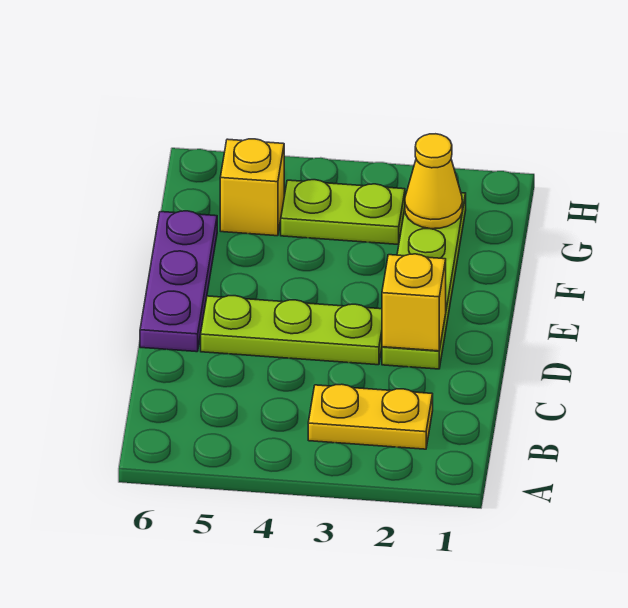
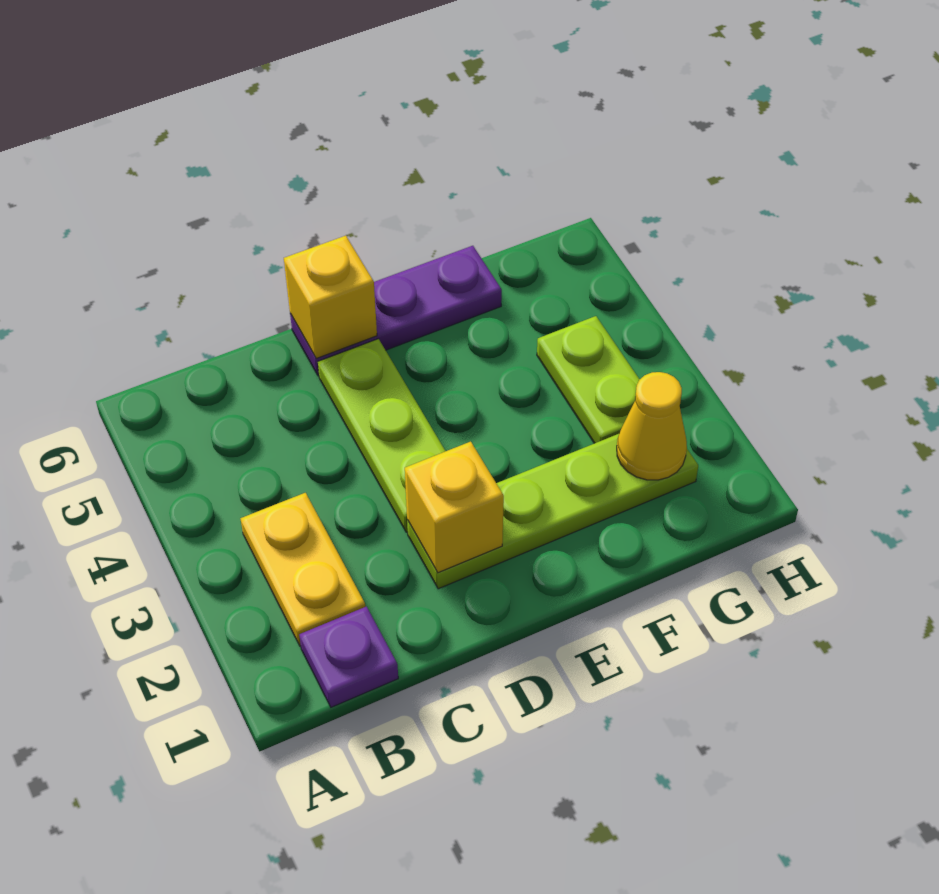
none -> purple 1x1 plate [299,607,398,707]
yellow 1x1 brick [220,139,284,236] -> yellow 1x1 brick moved to [284,236,377,359]

